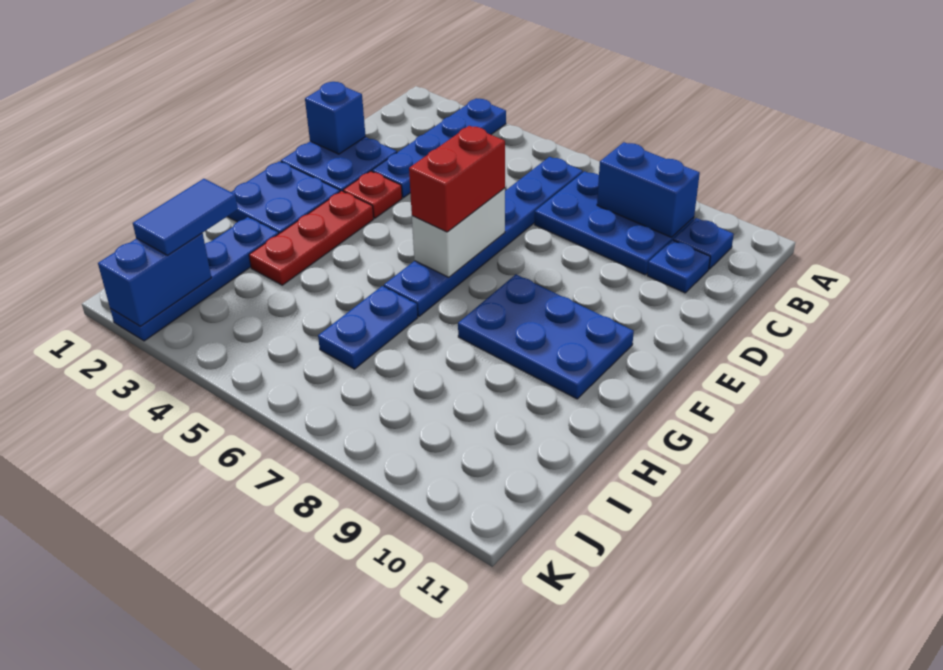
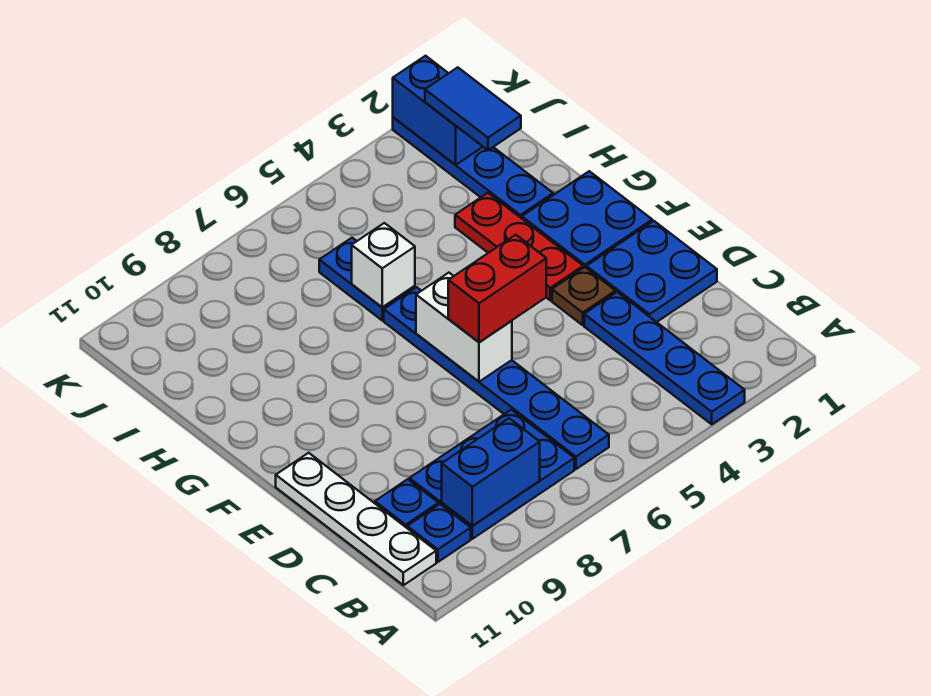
none -> white 1x4 plate [276,453,436,585]
blue 1x1 brick [305,82,366,154] -> none
red 1x1 plate [343,171,402,218] -> brown 1x1 plate [552,267,616,325]
red 1x2 brick [409,126,505,232] -> red 1x2 brick turned to [448,235,546,342]
blue 2x3 plate [458,275,634,399] -> none
none -> white 1x1 brick [352,223,415,307]

